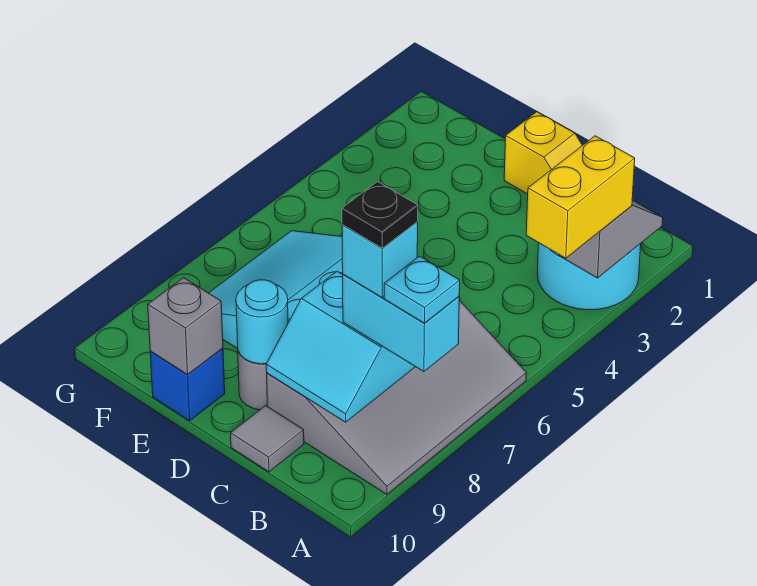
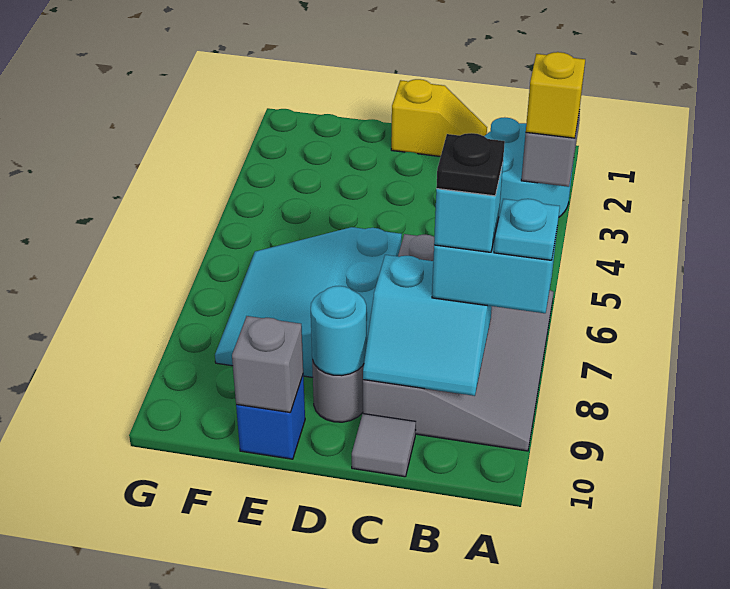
yellow 1x2 brick [526,136,635,258] -> yellow 1x1 brick [526,52,585,138]

